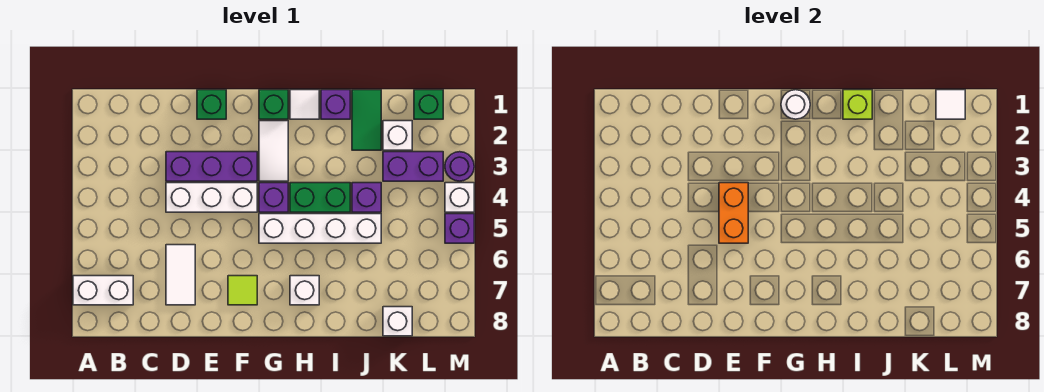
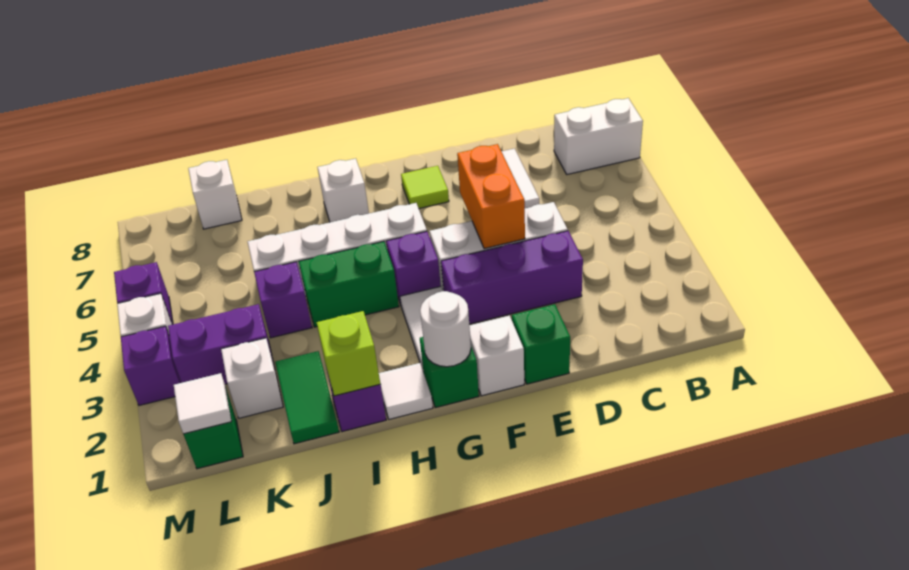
none -> white 1x1 brick [469,316,524,396]
purple 1x1 round brick [445,152,474,181] -> purple 1x1 brick [121,326,181,405]

